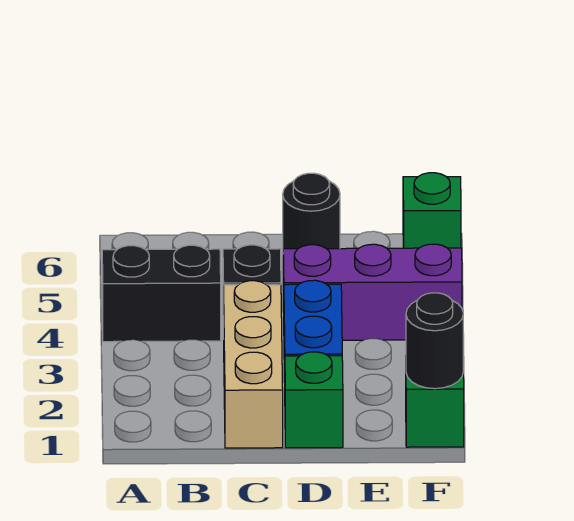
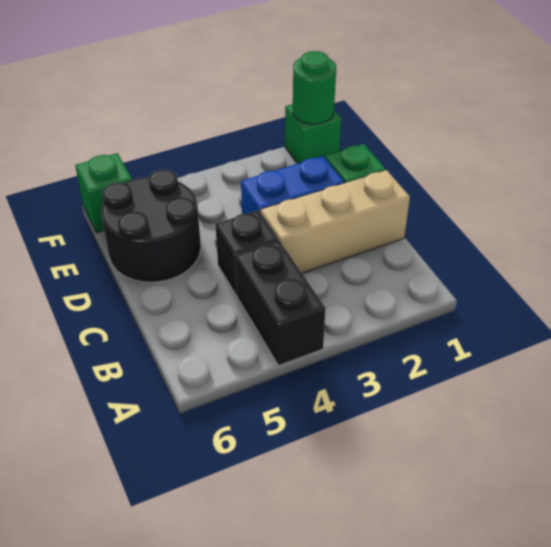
purple 1x3 brick [283,244,462,340] -> none
black 1x1 round brick [283,173,340,249] -> black 2x2 round brick [101,169,201,282]
black 1x1 round brick [406,293,463,389] -> green 1x1 round brick [293,51,336,124]

